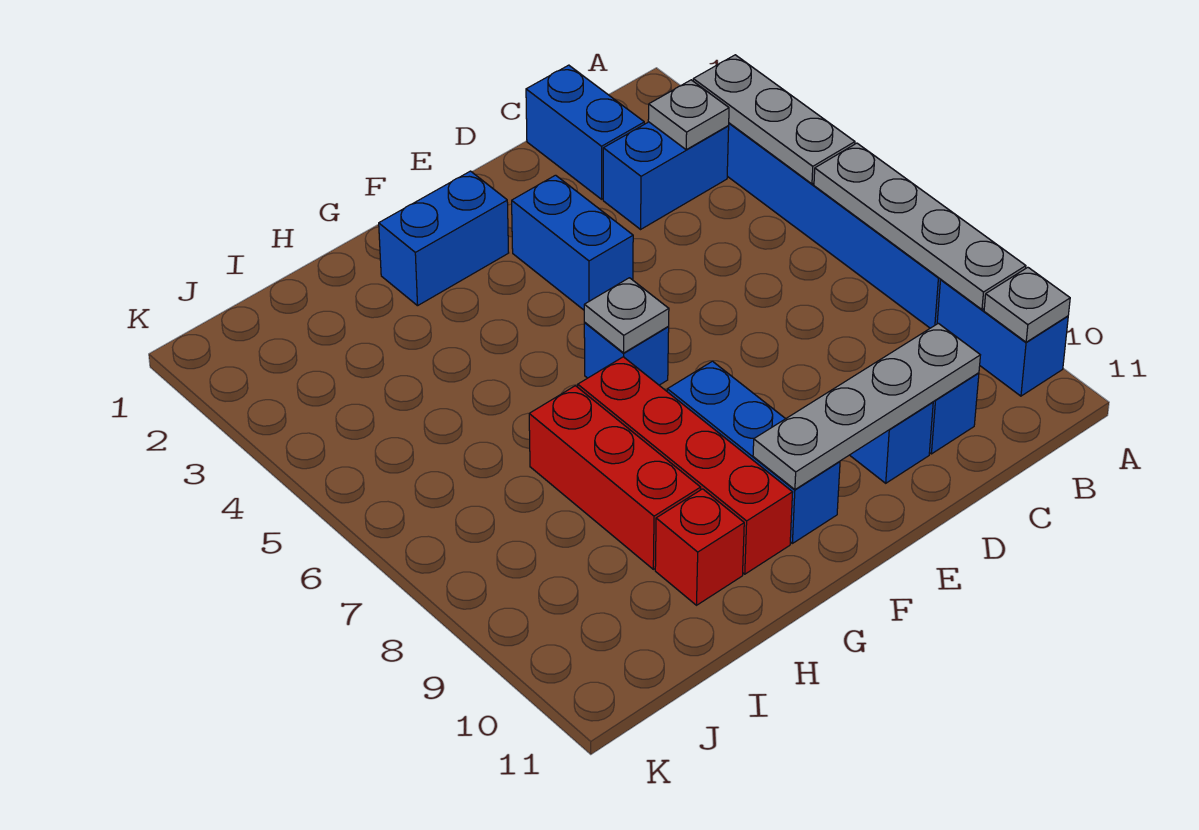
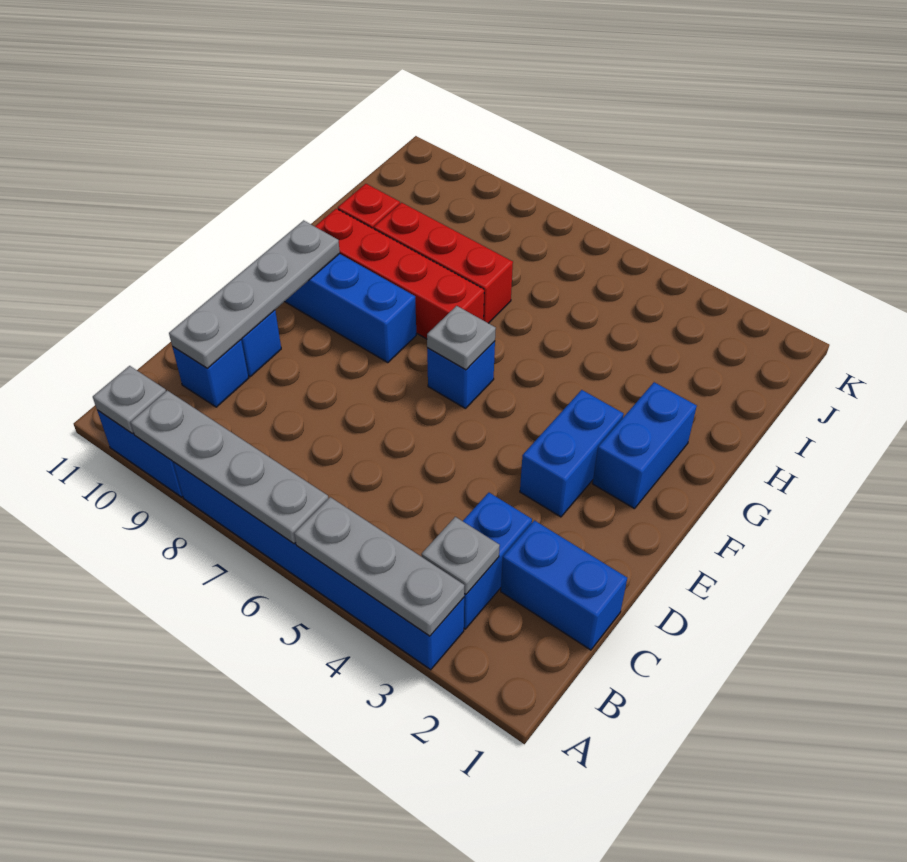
blue 1x2 brick [512,175,633,310] -> blue 1x2 brick turned to [520,390,624,517]

